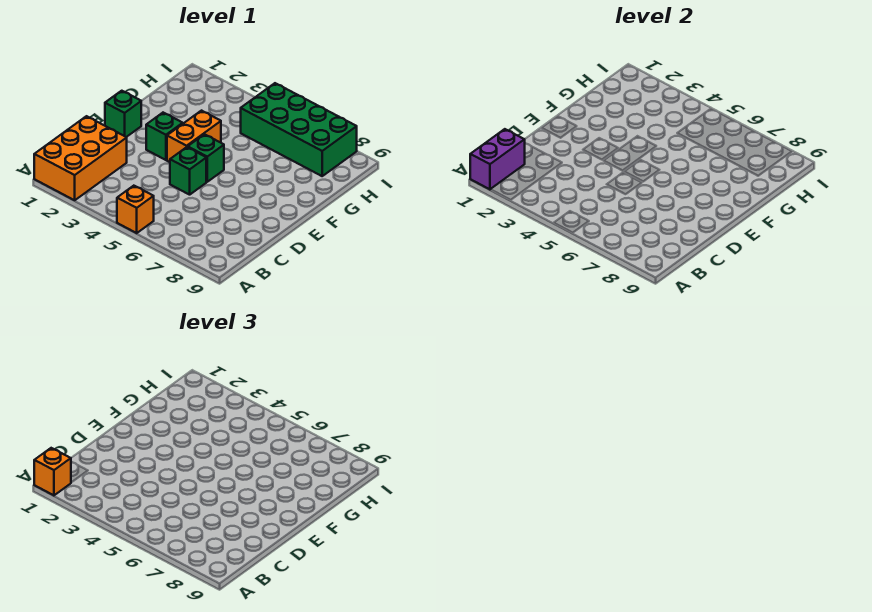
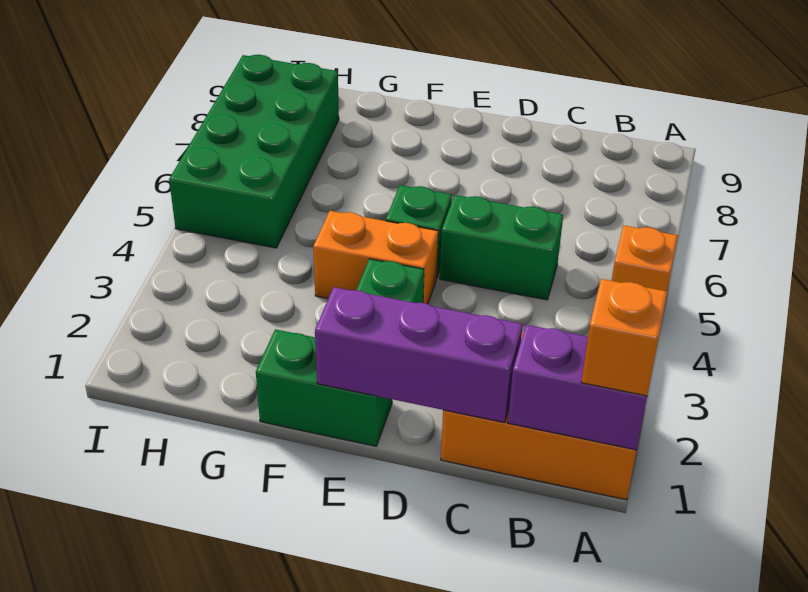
none -> purple 1x3 brick [315,287,523,422]
green 1x1 brick [170,147,206,195] -> green 1x2 brick [440,195,563,300]
green 1x1 brick [105,91,141,137] -> green 1x2 brick [256,329,392,446]

